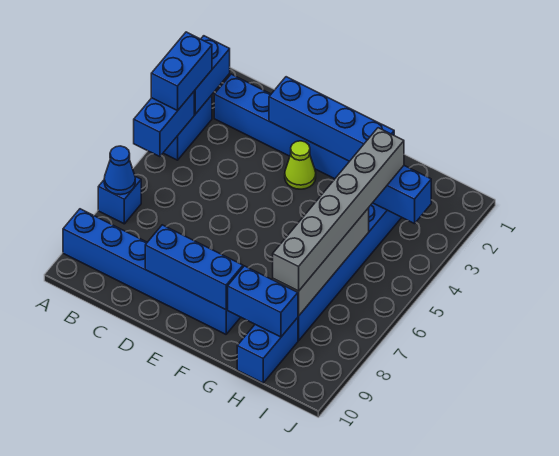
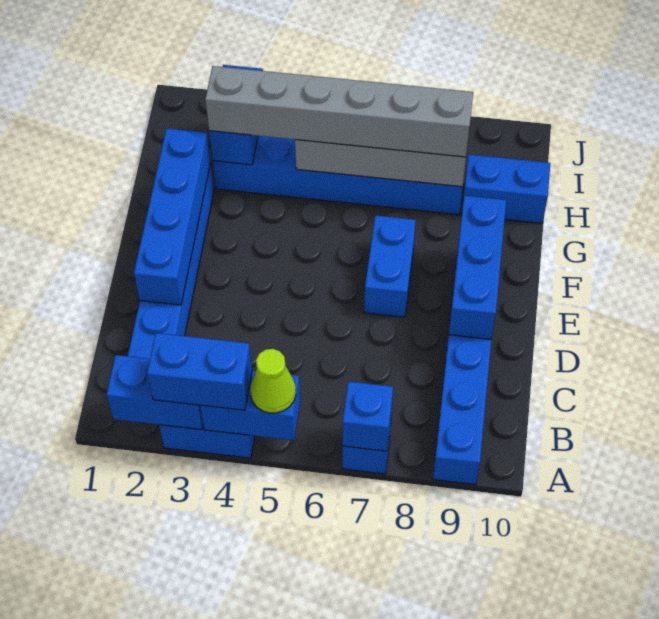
blue 1x1 cone [104,146,135,195] -> blue 1x1 brick [342,381,393,451]
lime 1x1 cone [285,141,316,189] -> lime 1x1 cone moved to [250,349,296,413]
blue 1x2 brick [227,266,298,337] -> blue 1x2 brick moved to [364,215,416,317]

